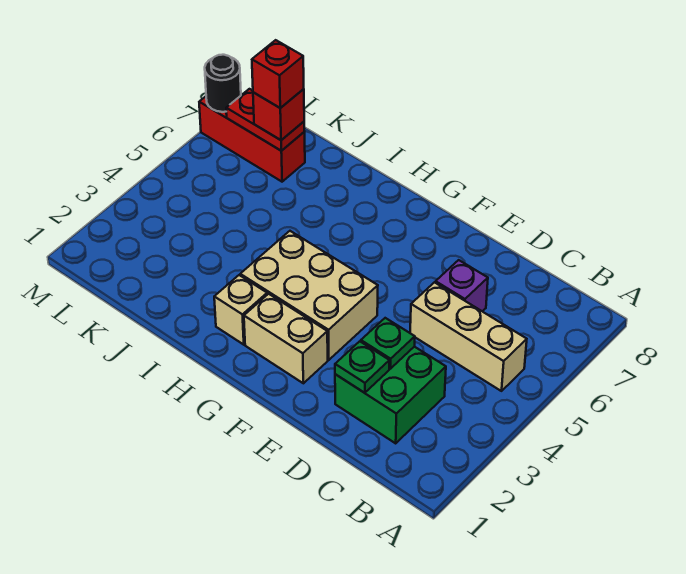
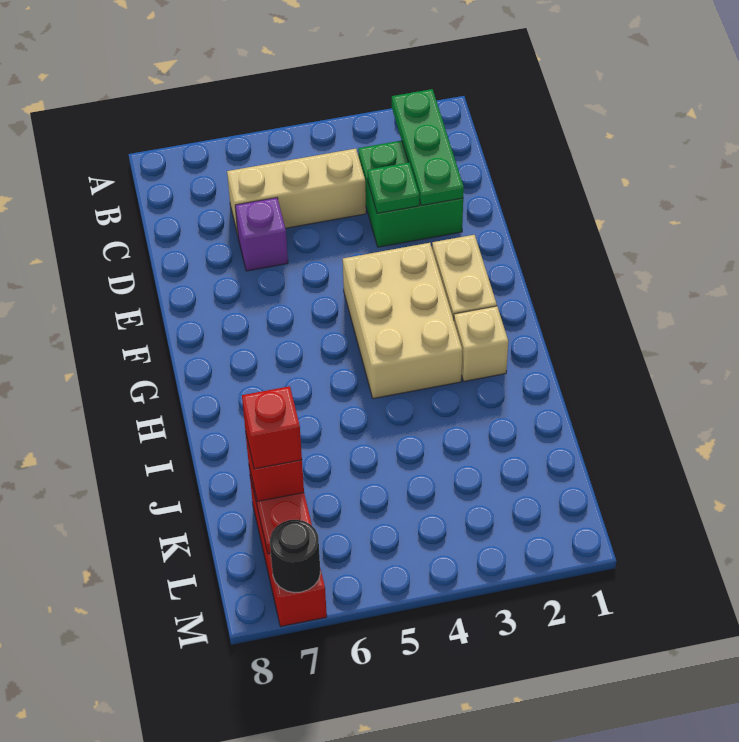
tan 1x3 brick [410,282,527,391] -> tan 1x3 brick turned to [227,149,366,235]
green 1x1 plate [335,341,389,393] -> green 1x3 plate [392,89,464,205]

